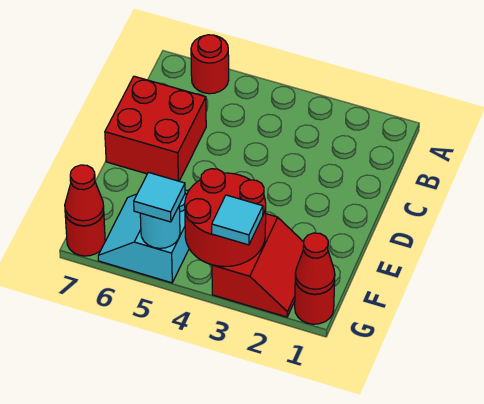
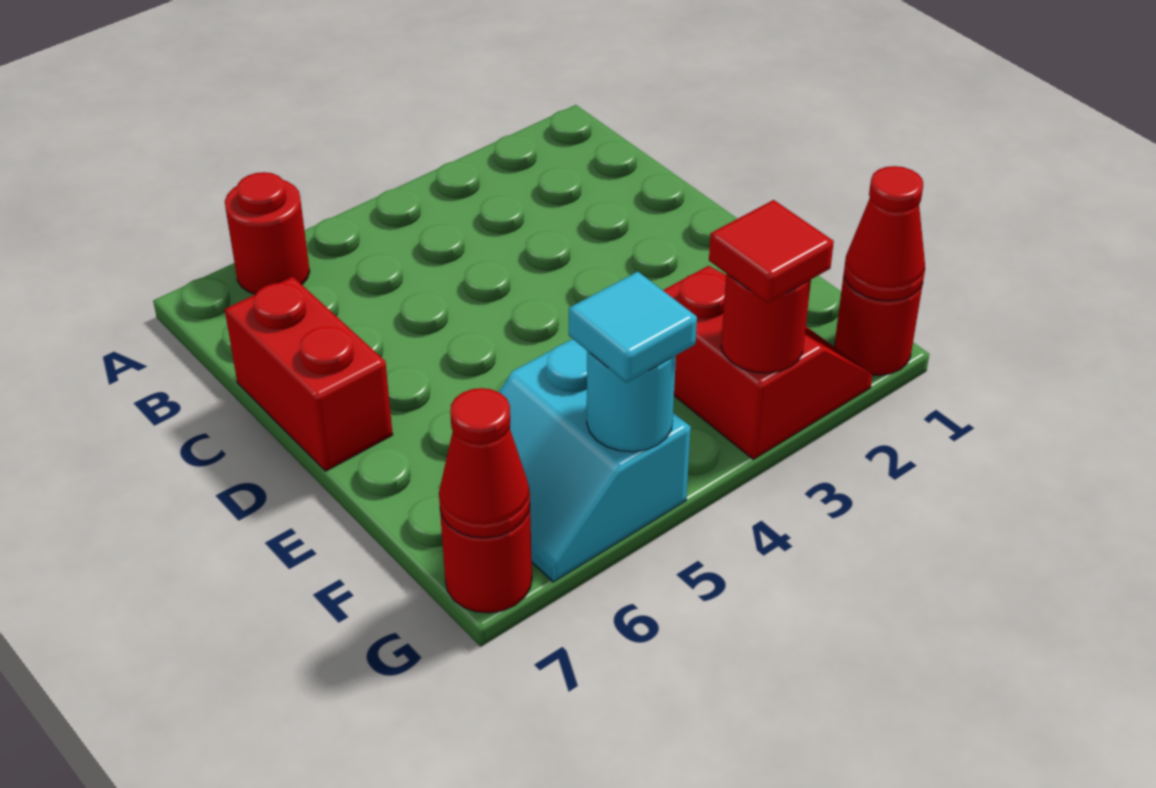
red 2x2 brick [105,76,206,181] -> red 1x2 brick [225,277,393,471]
red 2x2 round brick [185,169,266,267] -> red 1x1 round brick [721,274,811,373]
cyan 1x1 tile [212,195,263,245] -> red 1x1 tile [709,200,834,303]

